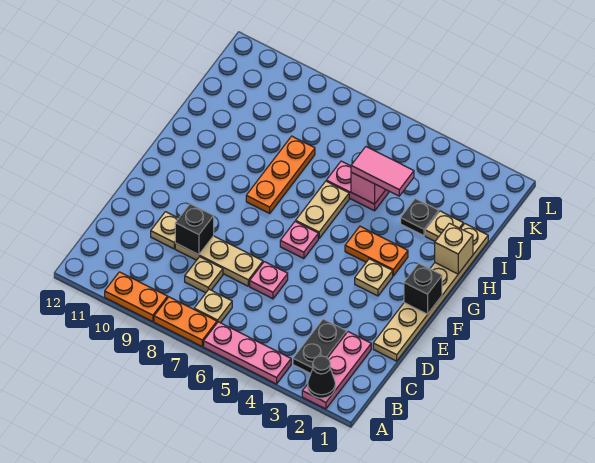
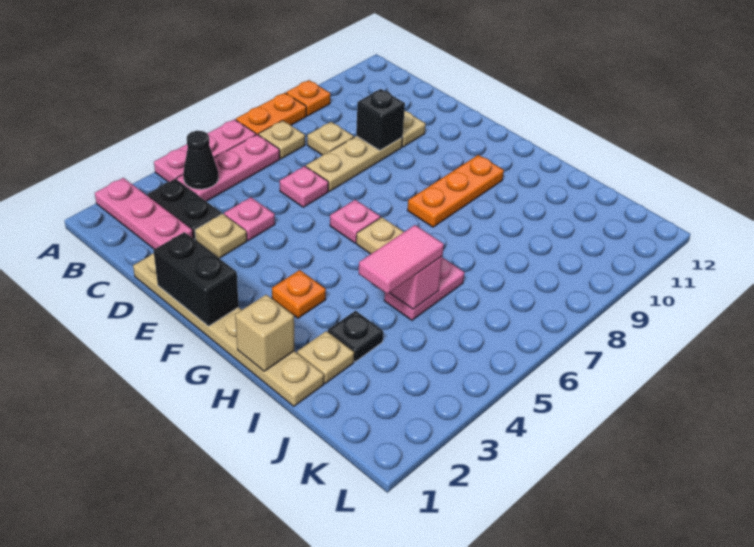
black 1x1 cone [308,356,335,398] -> black 1x1 cone moved to [183,131,218,189]
orange 1x2 plate [105,272,168,322] -> orange 1x1 plate [286,80,330,116]
none -> pink 1x3 plate [177,134,280,201]
none -> pink 1x1 plate [224,197,275,241]
black 1x1 brick [404,263,442,314] -> black 1x2 brick [153,232,239,326]
tan 1x1 plate [355,259,393,296] -> tan 1x1 plate moved to [195,214,247,258]
orange 1x2 plate [345,226,408,276] -> orange 1x1 plate [272,270,326,318]
orange 1x3 plate [246,136,315,213] -> orange 1x3 plate turned to [407,155,504,227]

